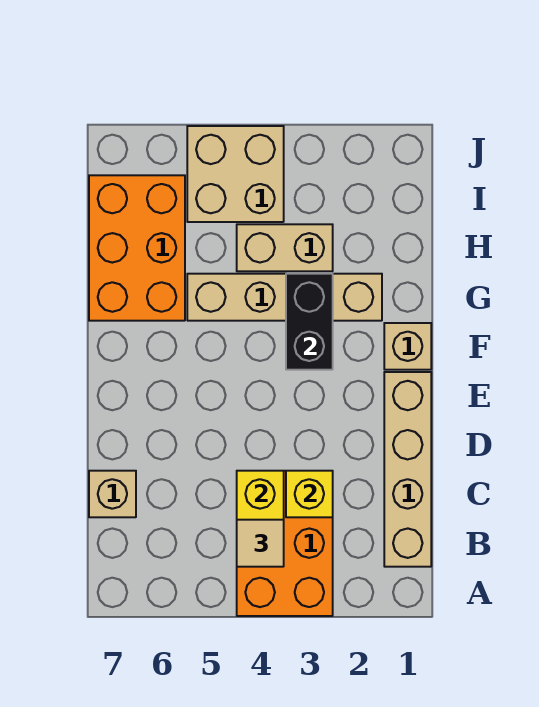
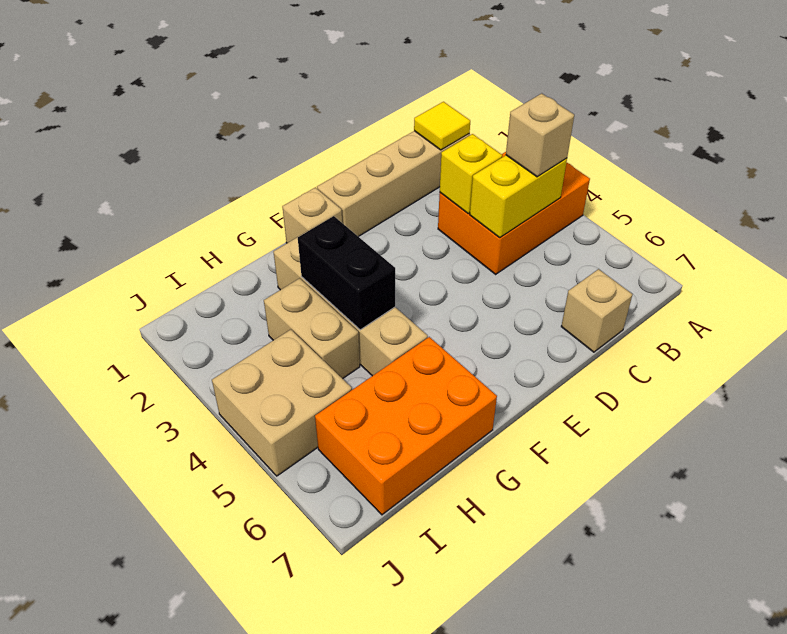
none -> yellow 1x1 tile [414,102,470,150]
tan 1x1 tile [237,520,284,567] -> tan 1x1 brick [506,93,574,177]
black 1x2 brick [286,274,333,370] -> black 1x2 brick turned to [298,216,395,330]

